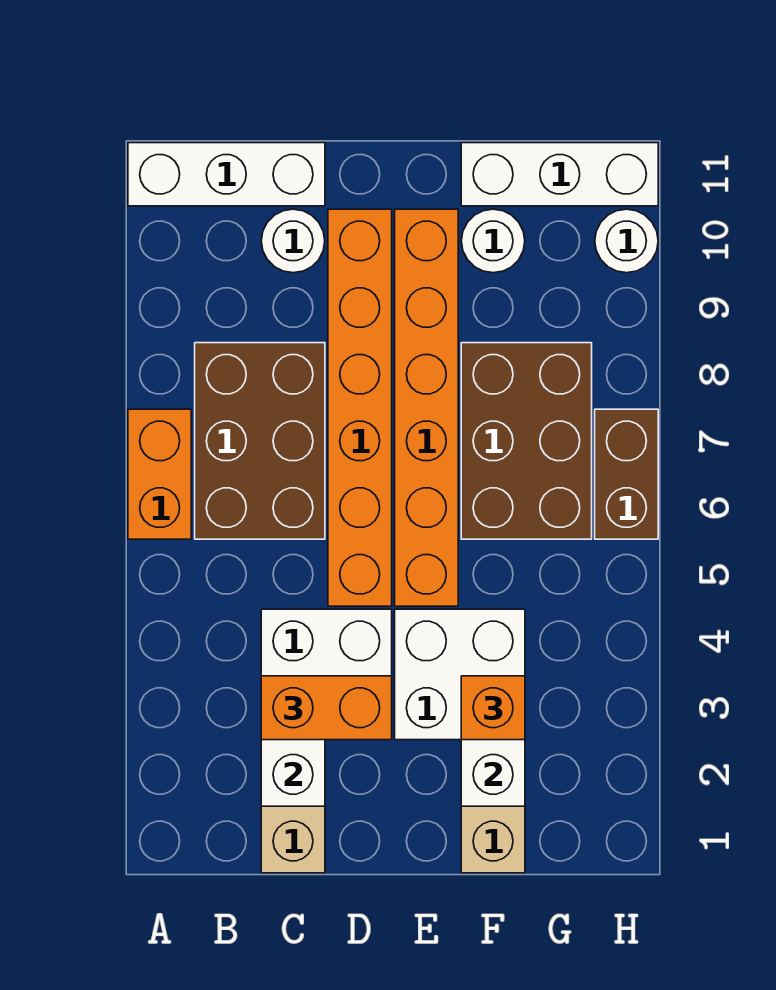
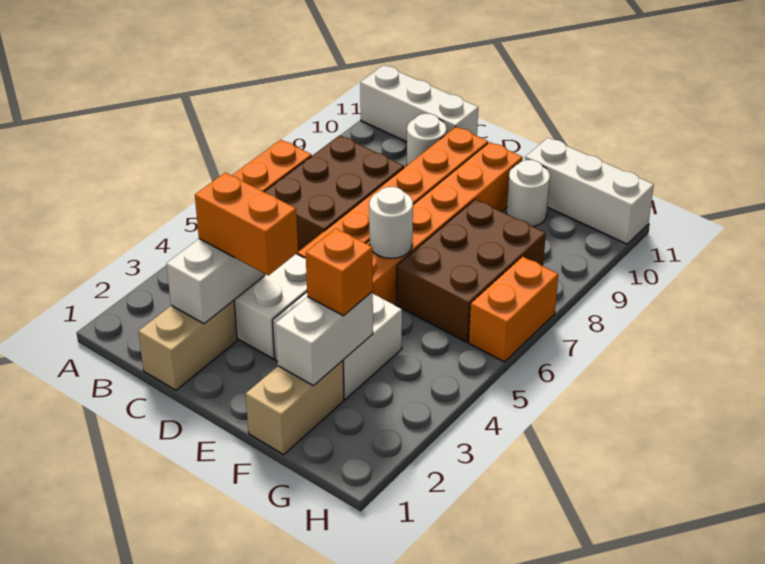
brown 1x2 brick [595,409,658,539] -> orange 1x2 brick [469,257,558,362]
white 1x1 round brick [595,209,658,273] -> white 1x1 round brick moved to [369,187,413,259]

